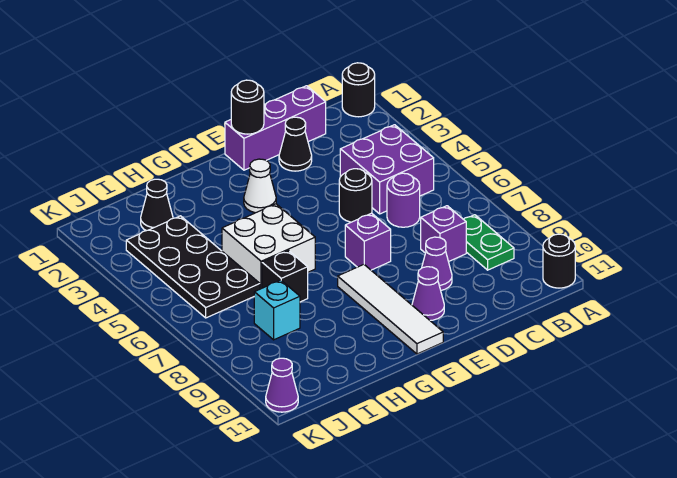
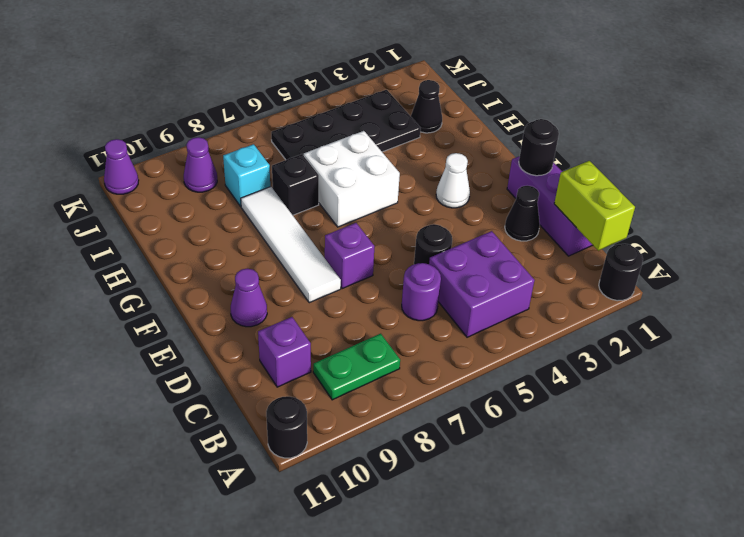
none -> lime 1x2 brick [554,161,635,251]
purple 1x1 brick [421,206,466,262] -> purple 1x1 brick moved to [258,317,311,387]
purple 1x1 cone [422,237,452,290] -> purple 1x1 cone moved to [184,137,217,192]
white 1x4 tile [338,264,443,354] -> white 1x4 tile turned to [241,187,341,303]

